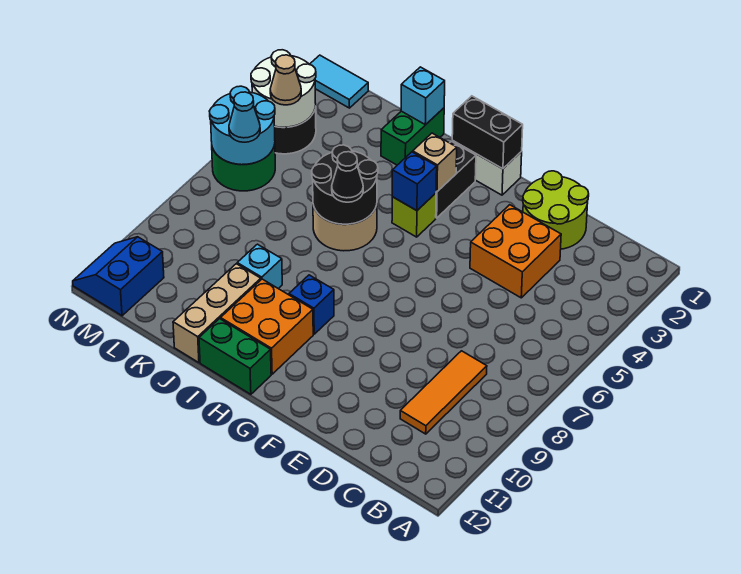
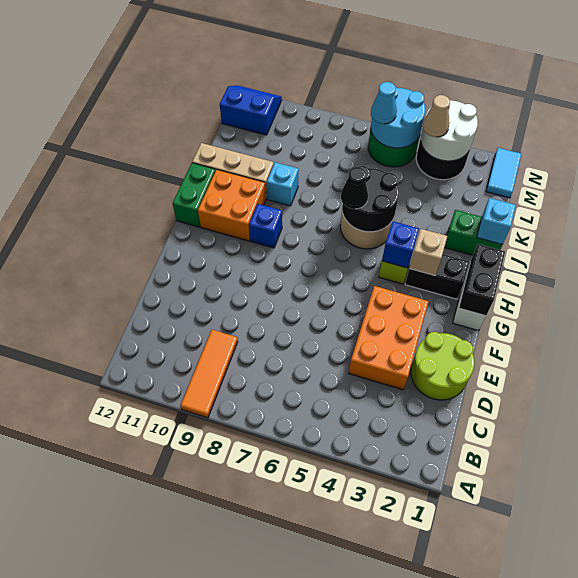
orange 1x3 tile [400,351,487,434] -> orange 1x3 tile turned to [181,330,238,418]
orange 2x2 brick [470,205,561,298] -> orange 2x3 brick [349,286,429,390]

